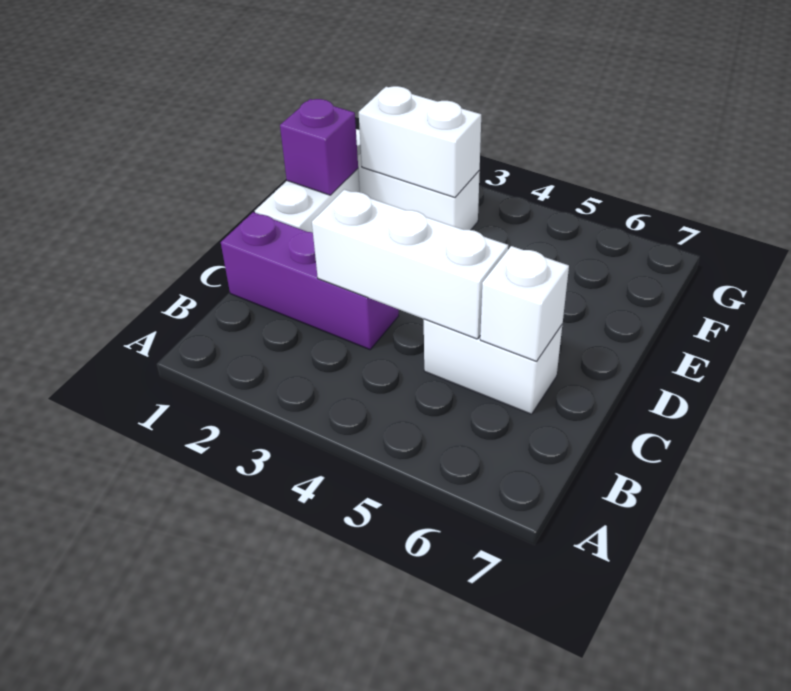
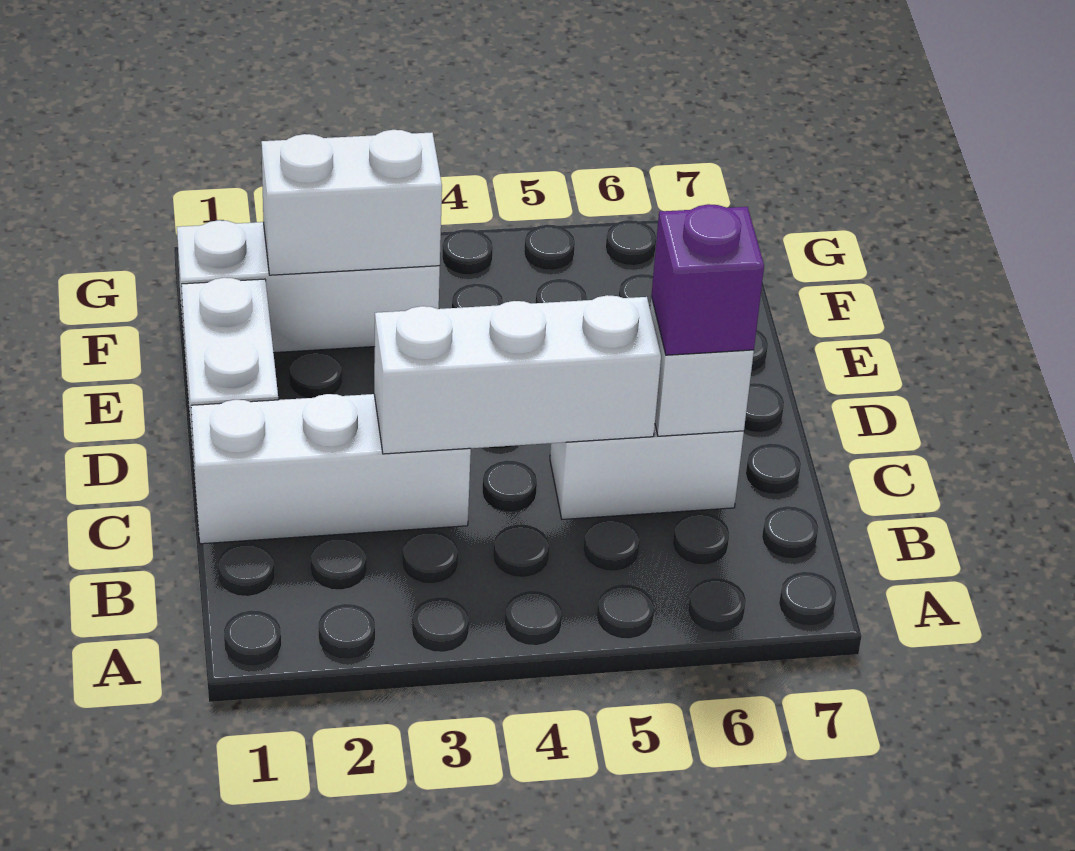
purple 1x3 brick [221,212,399,350] -> white 1x3 brick [191,394,471,544]
purple 1x1 brick [280,99,358,195] -> purple 1x1 brick moved to [651,204,764,355]

